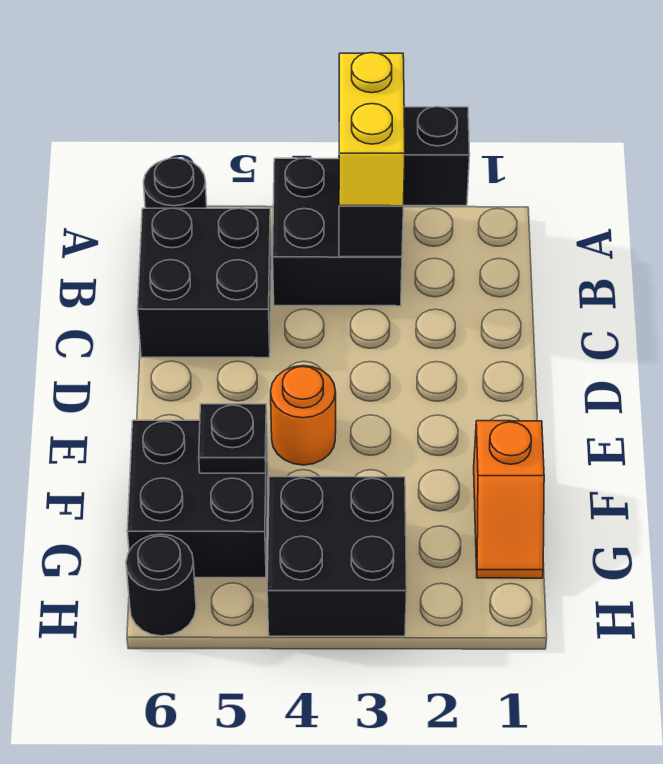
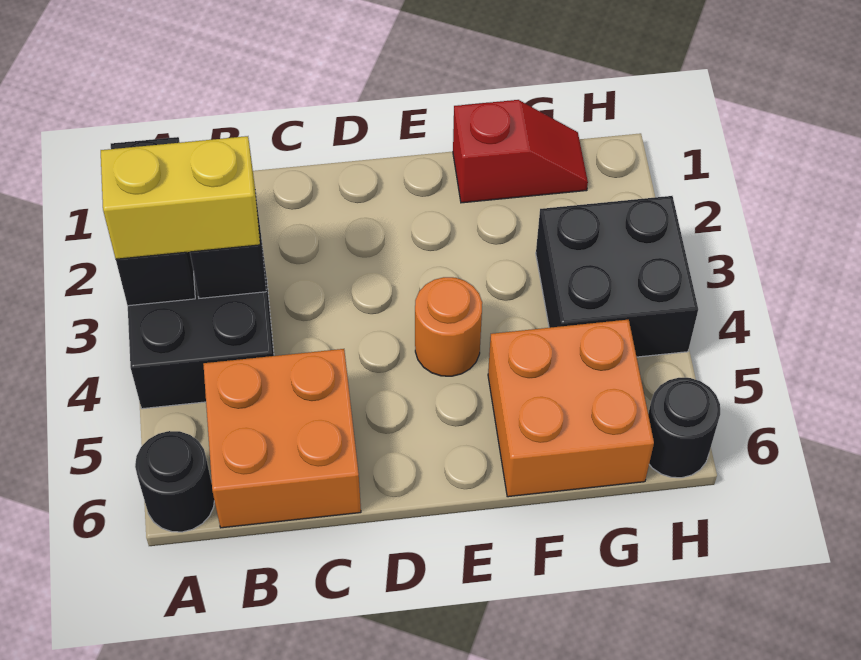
black 2x2 brick [138,208,271,358] -> orange 2x2 brick [203,349,361,528]
orange 1x2 slope [474,421,544,578] -> red 1x2 slope [453,100,588,203]
black 2x2 brick [127,420,268,578] -> orange 2x2 brick [488,320,654,497]
black 1x1 plate [199,404,267,473] -> none

